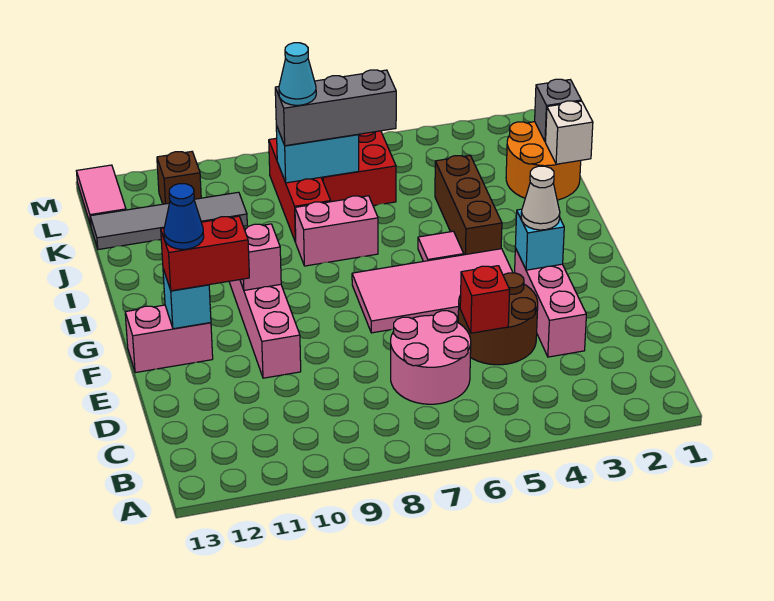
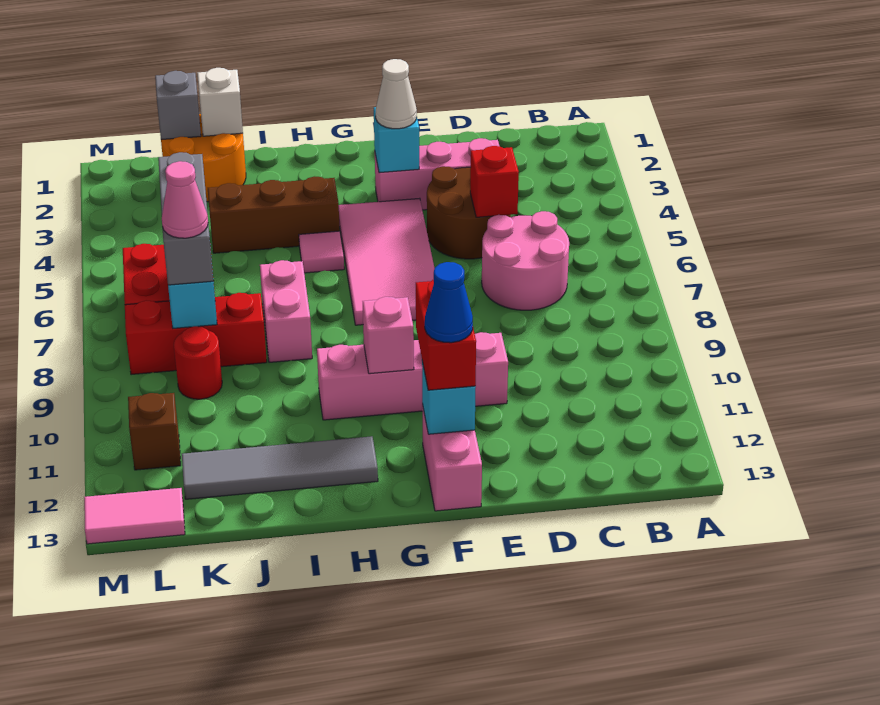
cyan 1x1 cone [279,43,316,105] -> pink 1x1 cone [162,161,208,238]
none -> red 1x1 round brick [174,326,222,399]
grey 1x4 tile [90,192,247,250] -> grey 1x4 tile turned to [182,436,378,499]

